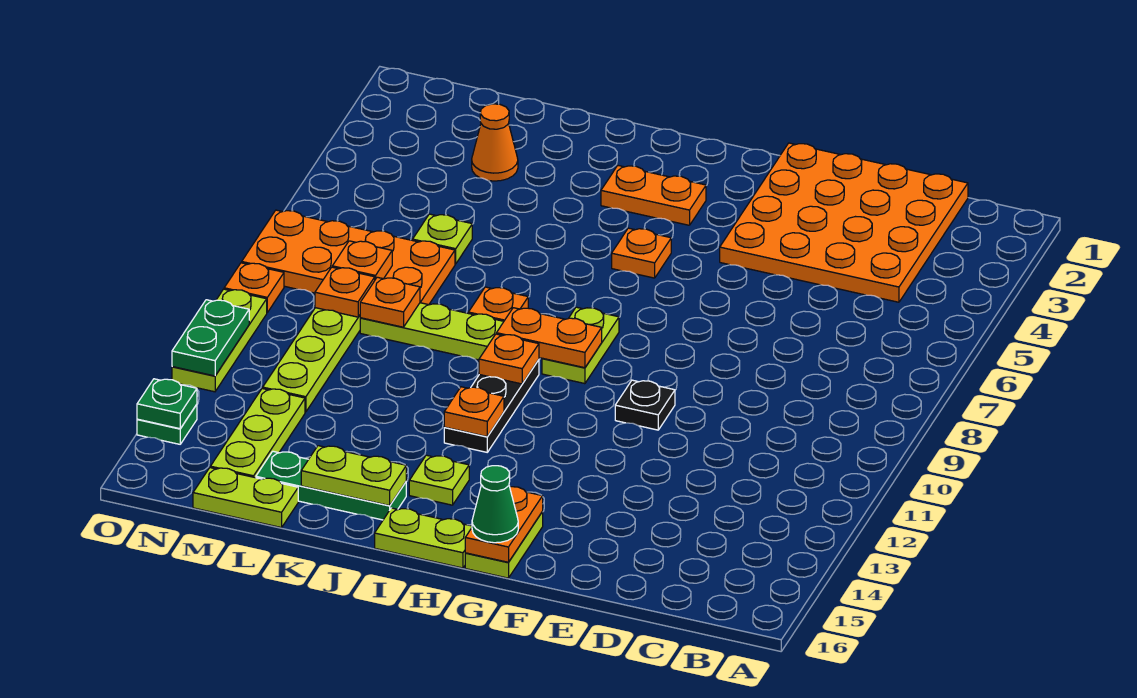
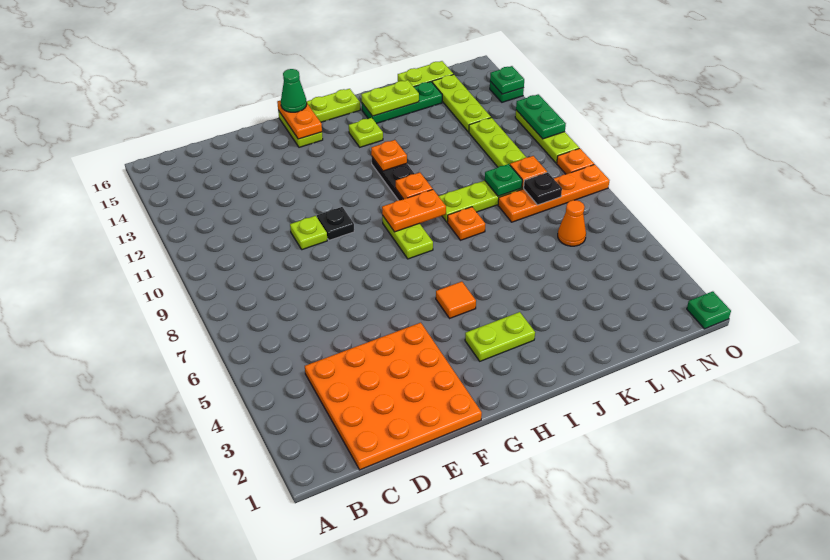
orange 1x2 plate [601,166,706,225] -> lime 1x2 plate [465,312,535,361]
orange 1x1 plate [612,228,671,278] -> orange 1x1 tile [436,282,476,318]
orange 1x1 cone [472,104,518,181] -> orange 1x1 cone moved to [558,200,586,246]
lime 1x1 plate [413,214,472,264] -> lime 1x1 plate moved to [290,216,327,250]
orange 2x4 plate [242,210,455,305] -> orange 1x4 plate [498,164,610,222]
orange 1x1 plate [360,277,420,327] -> green 1x1 plate [485,164,522,196]
orange 1x1 plate [332,241,392,279] -> black 1x1 plate [524,172,562,205]
none -> green 1x1 plate [687,291,731,329]

